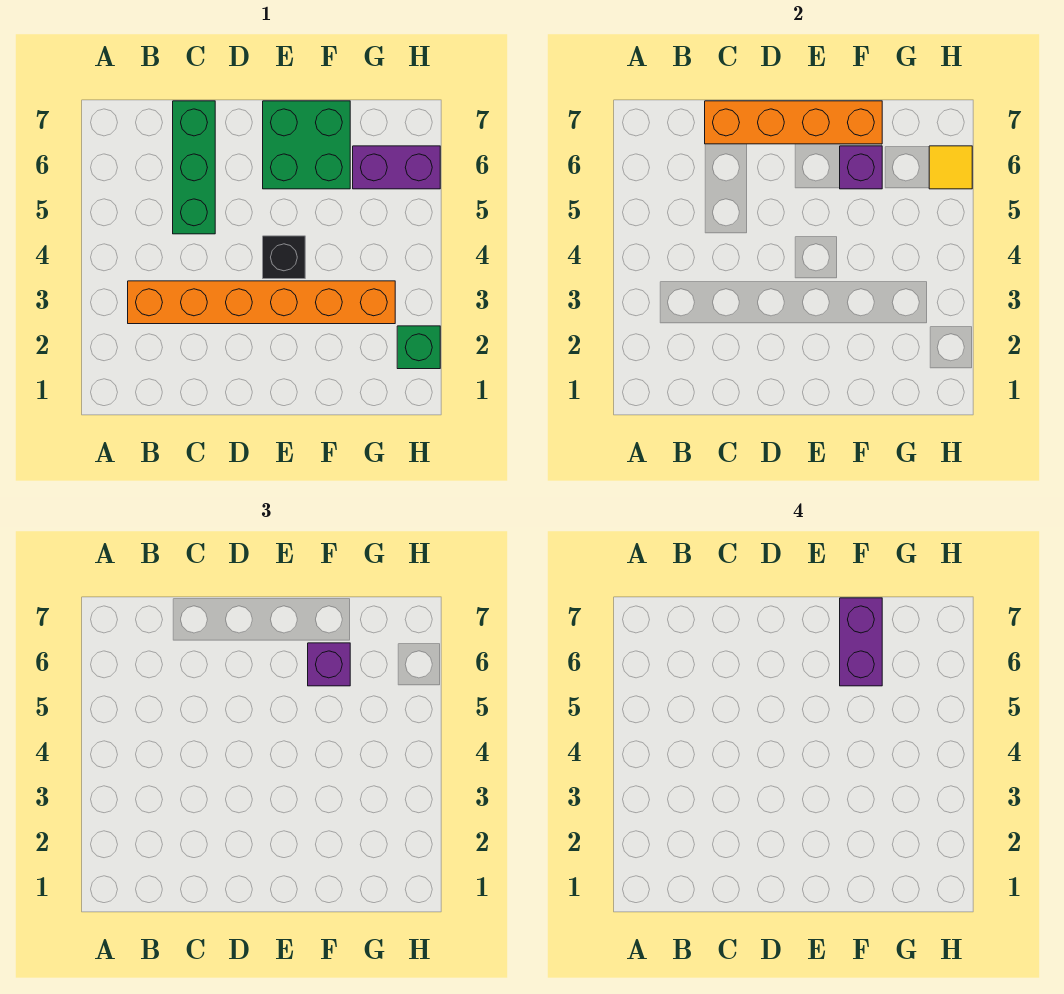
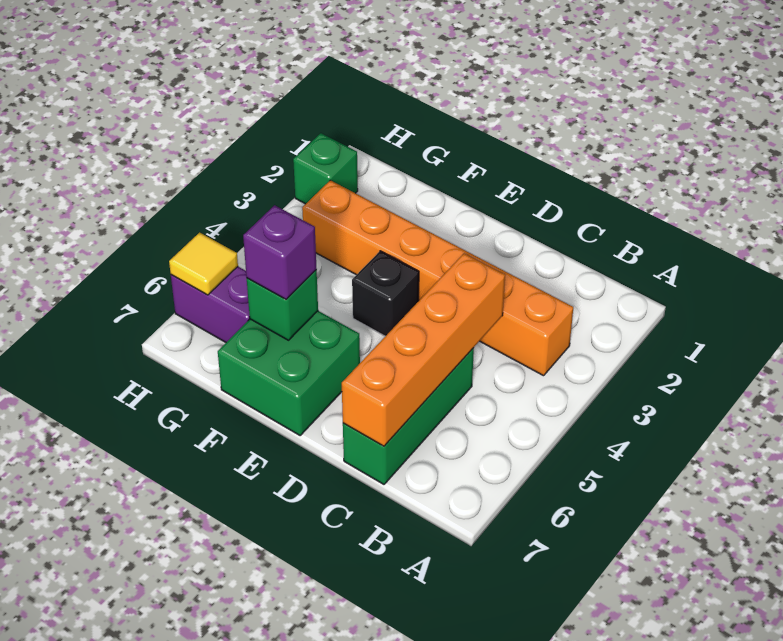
orange 1x4 brick [705,101,882,144] -> orange 1x4 brick turned to [342,253,505,446]
purple 1x1 brick [840,146,882,189] -> green 1x1 brick [247,270,318,340]
purple 1x2 brick [840,598,882,686] -> none

